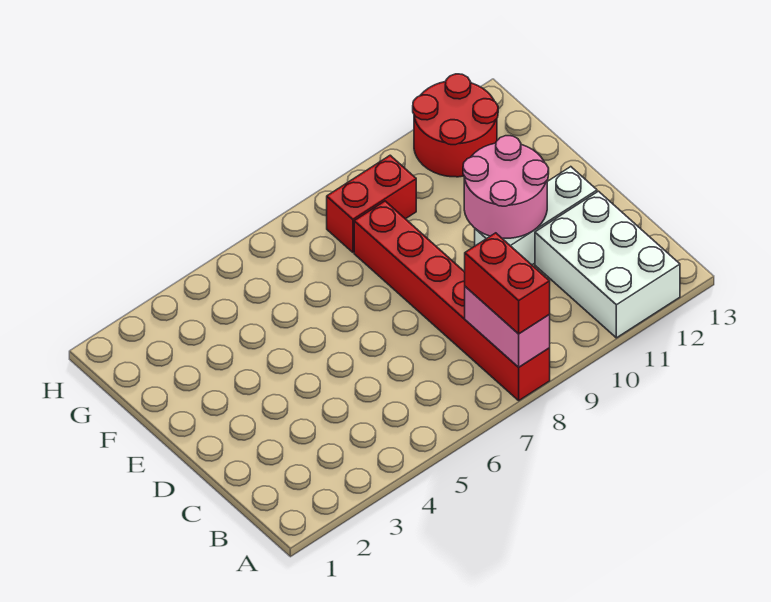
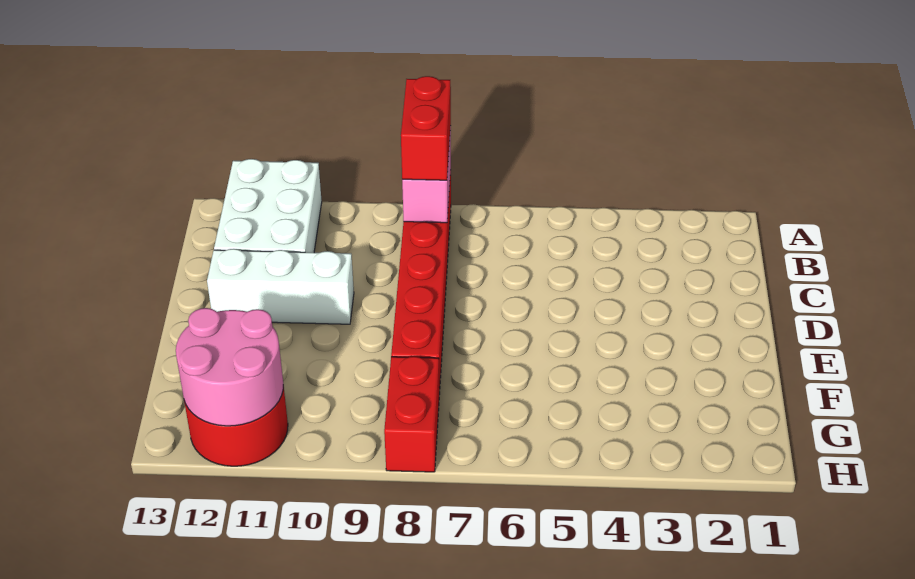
pink 2x2 round brick [463,136,549,238] -> pink 2x2 round brick moved to [176,308,283,426]
red 1x2 brick [327,155,416,252] -> red 1x2 brick turned to [384,356,439,472]

